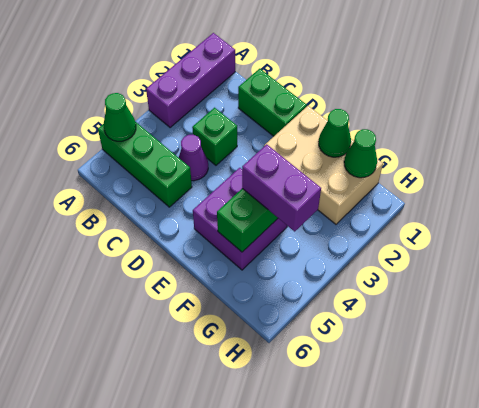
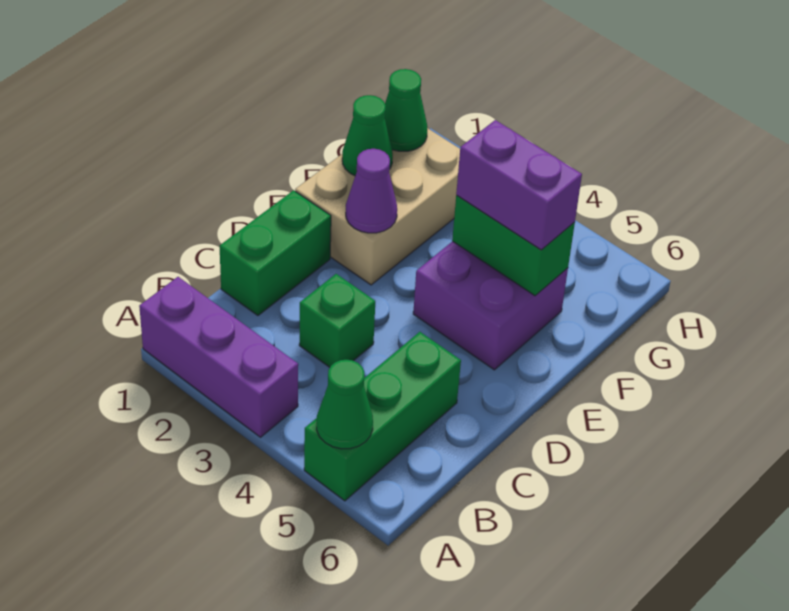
purple 1x1 cone [179,135,208,181] -> purple 1x1 cone moved to [346,149,397,233]
purple 1x2 brick [242,144,321,232] -> purple 1x2 brick turned to [456,120,582,250]

